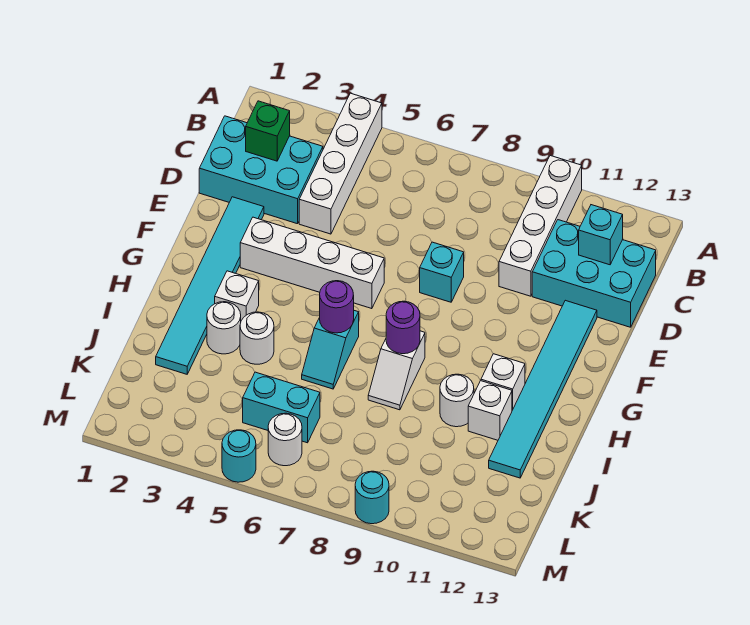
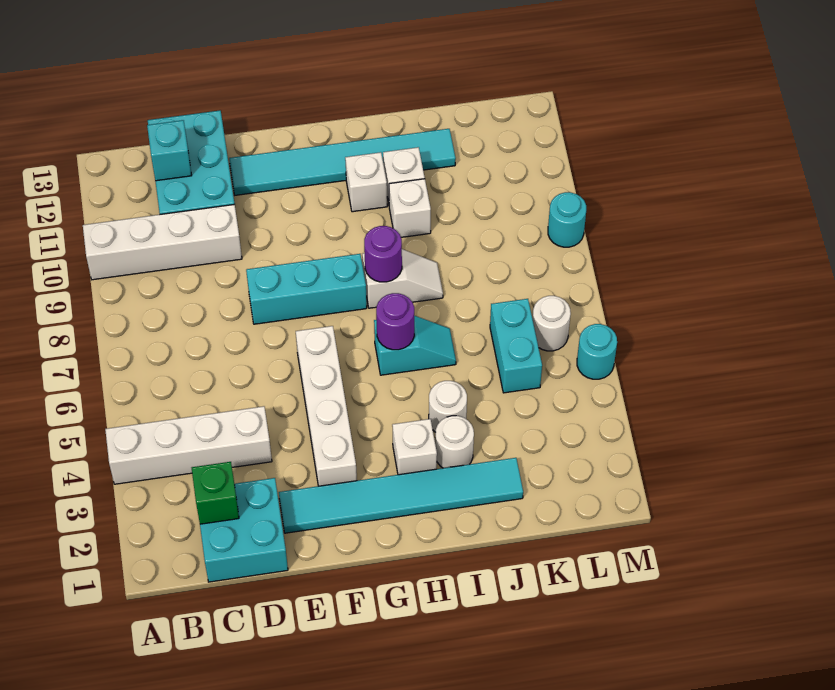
cyan 2x3 brick [199,116,323,224] -> cyan 2x2 brick [200,478,288,582]
cyan 1x1 brick [420,242,464,302] -> cyan 1x3 brick [246,254,367,324]
white 1x1 round brick [440,374,474,427] -> white 1x1 brick [389,179,431,237]

